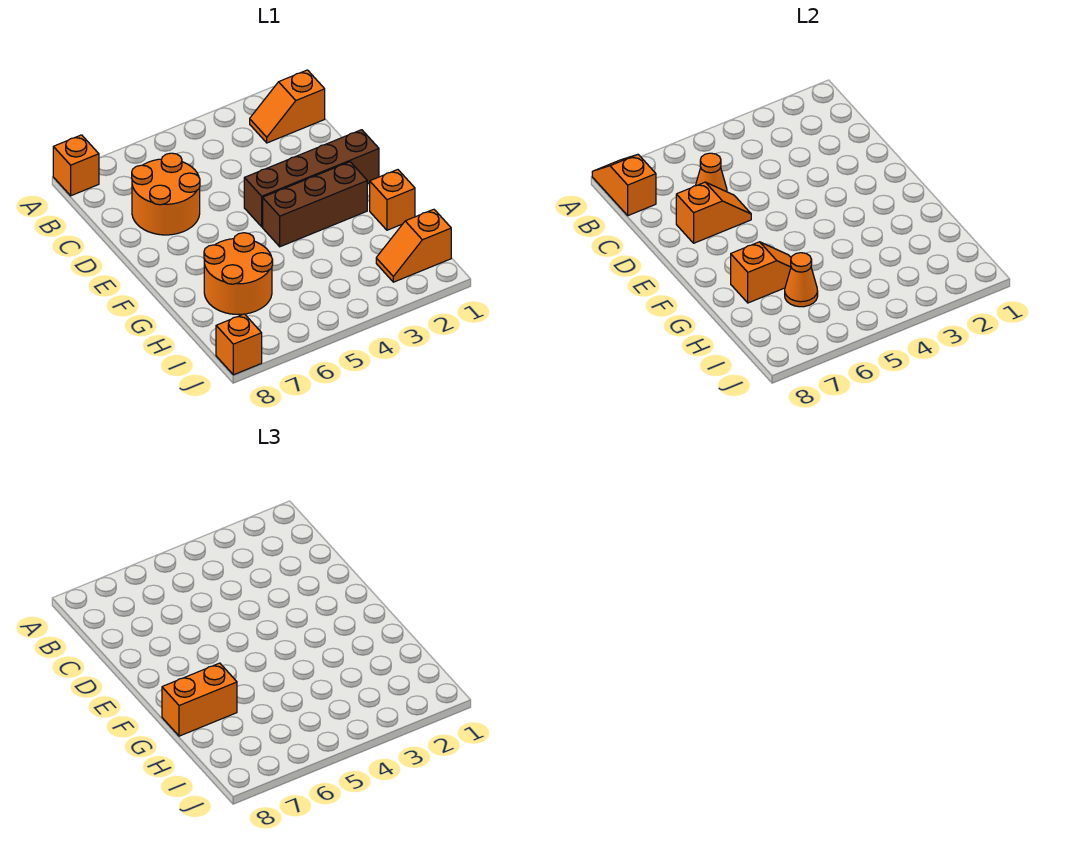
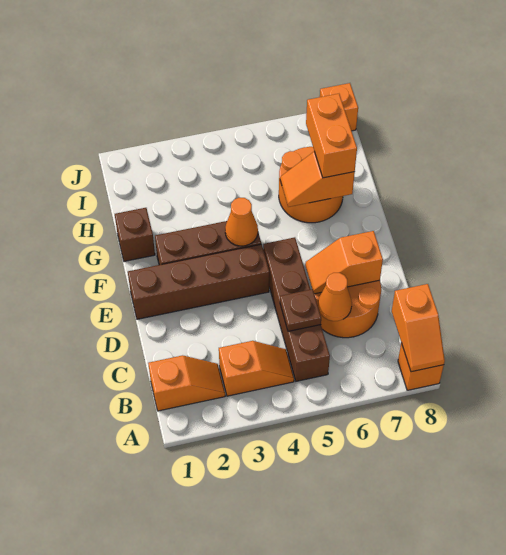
none -> brown 1x4 brick [263,237,330,381]
none -> brown 1x1 plate [280,289,321,331]
orange 1x1 brick [370,170,415,230] -> brown 1x1 brick [115,208,155,261]
orange 1x2 brick [162,663,237,736] -> orange 1x2 brick turned to [306,94,357,178]
orange 1x1 cone [785,253,818,307] -> orange 1x1 cone moved to [225,198,258,246]
orange 1x2 slope [376,209,451,282] -> orange 1x2 slope moved to [219,341,294,396]

